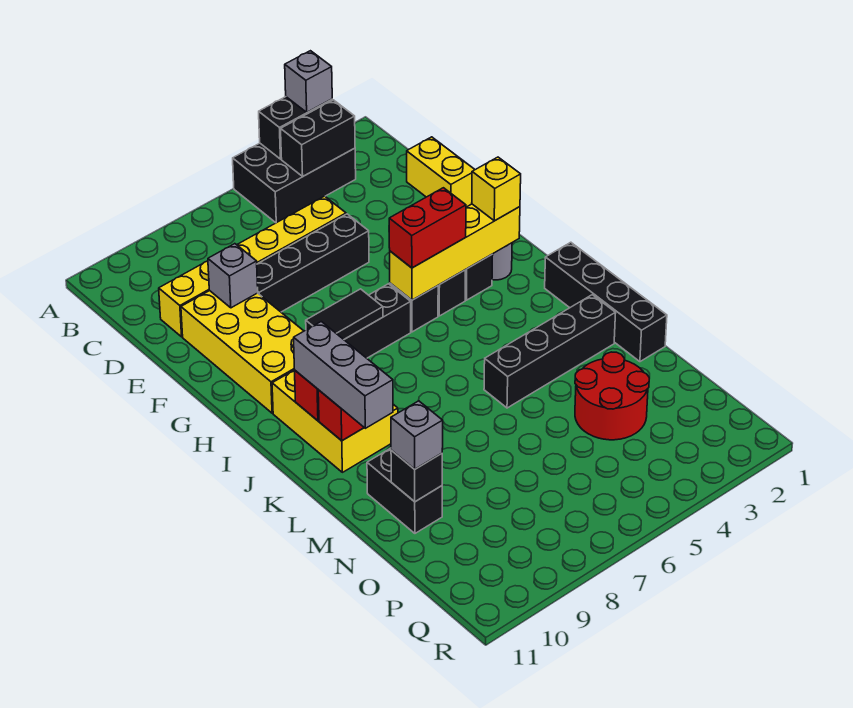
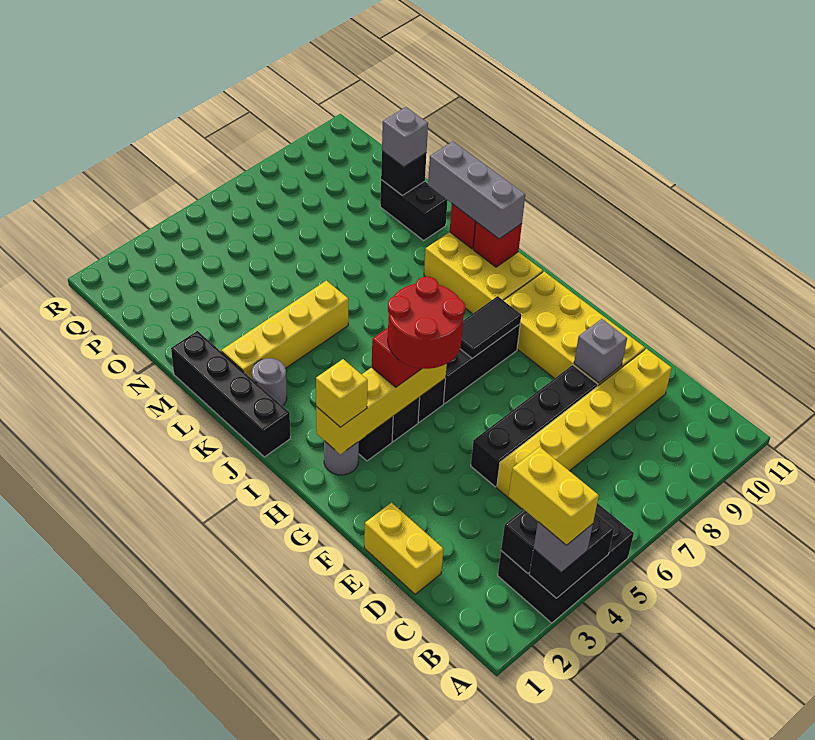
none -> yellow 1x2 brick [509,447,599,545]
none -> grey 1x1 round brick [252,358,287,406]
black 1x4 brick [484,295,616,408] -> yellow 1x4 brick [222,281,349,379]
red 2x2 round brick [575,352,649,440] -> red 2x2 round brick moved to [388,277,465,369]

